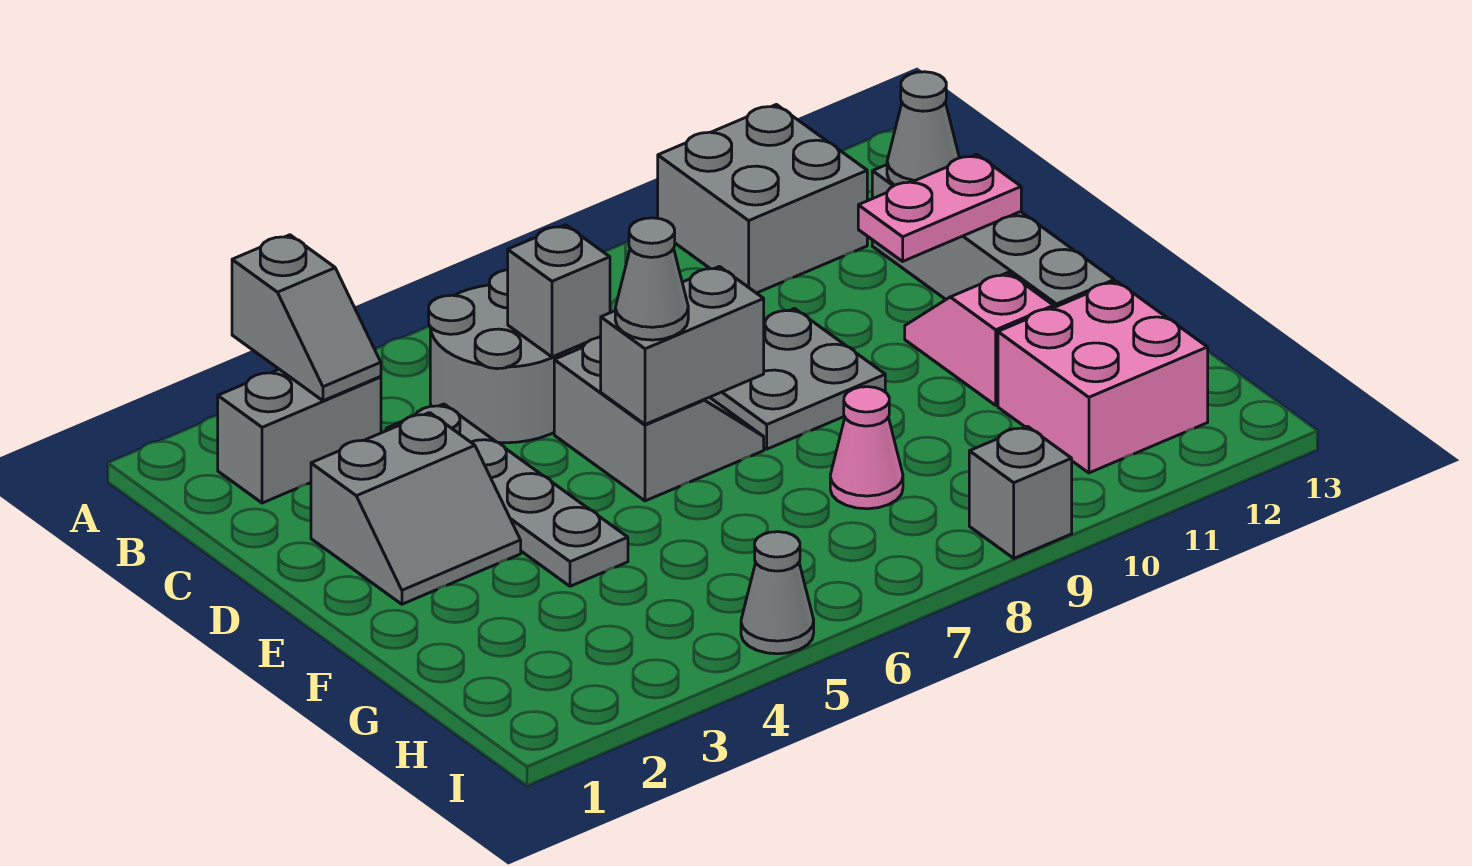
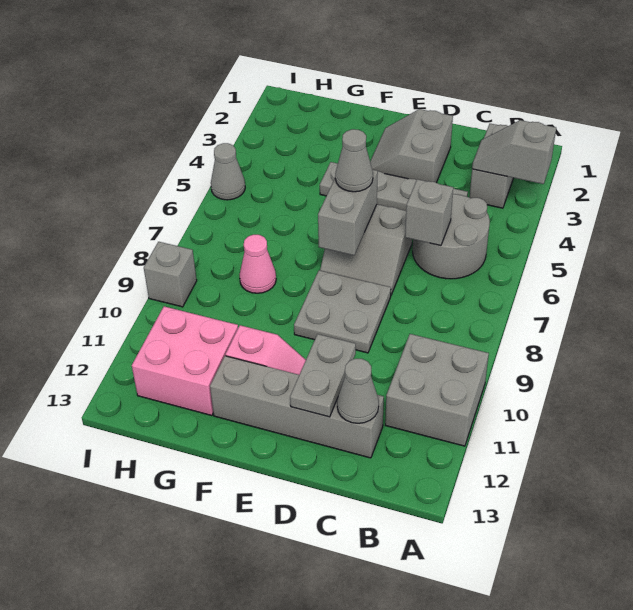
pink 1x2 plate [858,155,1021,261] -> grey 1x2 plate [290,334,356,417]

